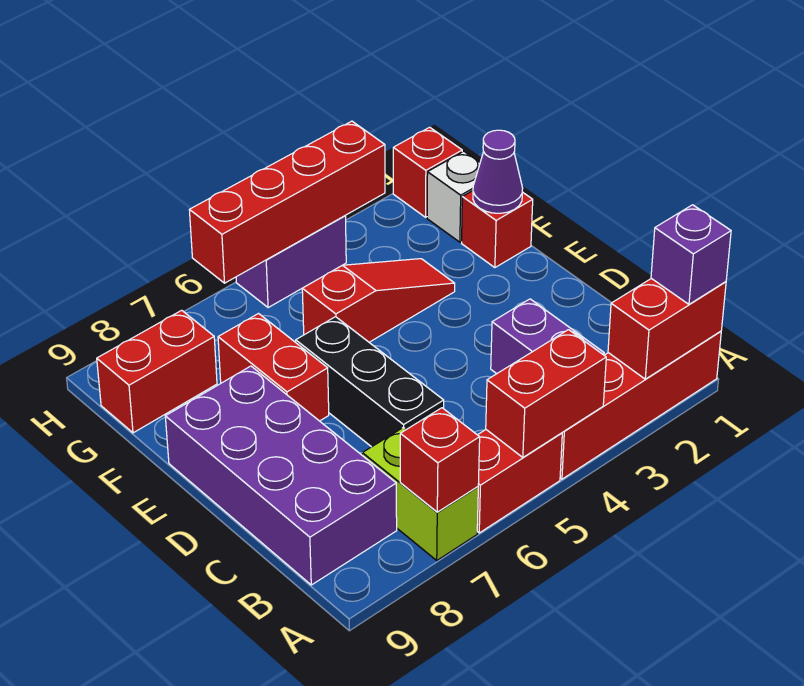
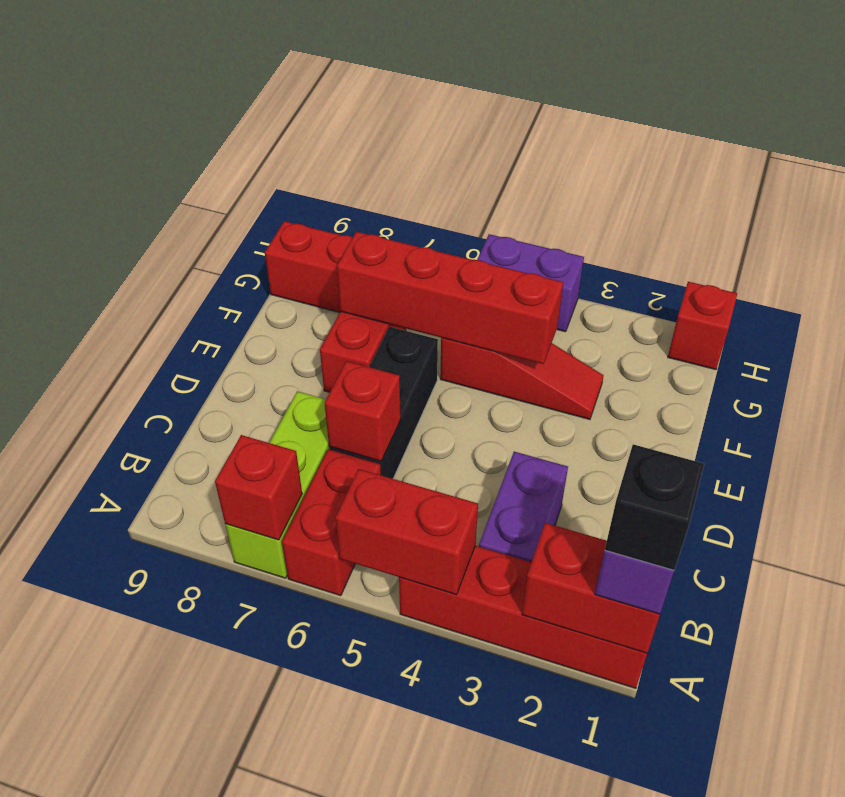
none -> black 1x1 brick [605,444,704,570]
red 1x2 brick [477,430,562,533] -> red 1x2 brick turned to [282,449,381,596]
lime 1x2 brick [362,428,478,560] -> lime 1x3 brick [225,391,329,578]
purple 2x4 brick [165,366,397,585] -> none
red 1x1 brick [462,191,533,268] -> red 1x1 brick moved to [325,361,401,461]
purple 1x1 cone [473,130,523,213] -> none
white 1x1 brick [427,151,480,242] -> none
red 1x4 brick [189,121,385,283] -> red 1x4 brick moved to [337,232,563,364]

